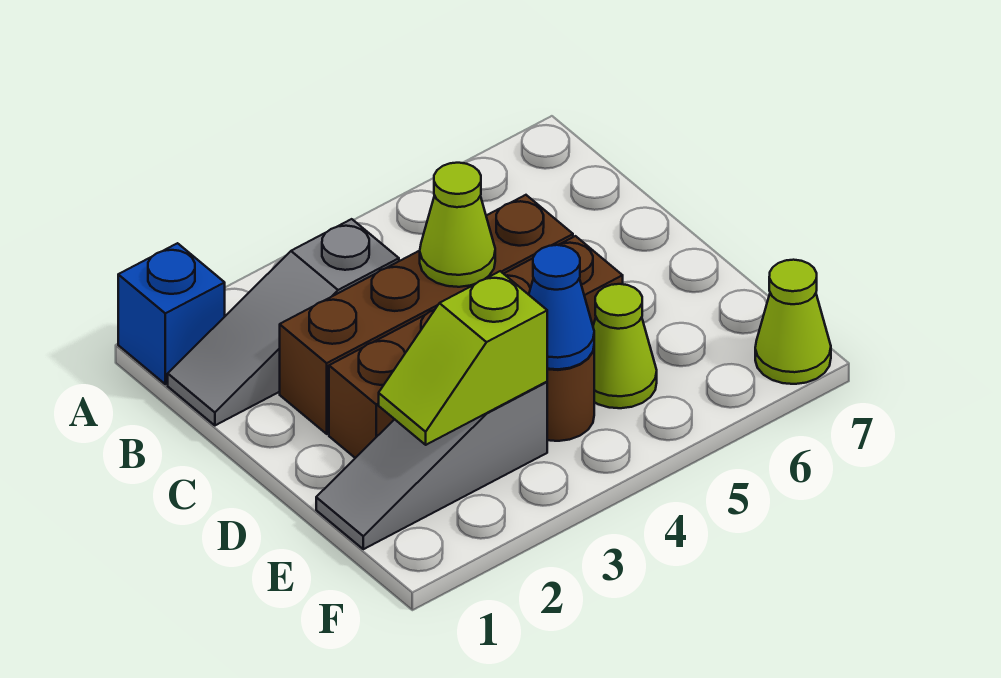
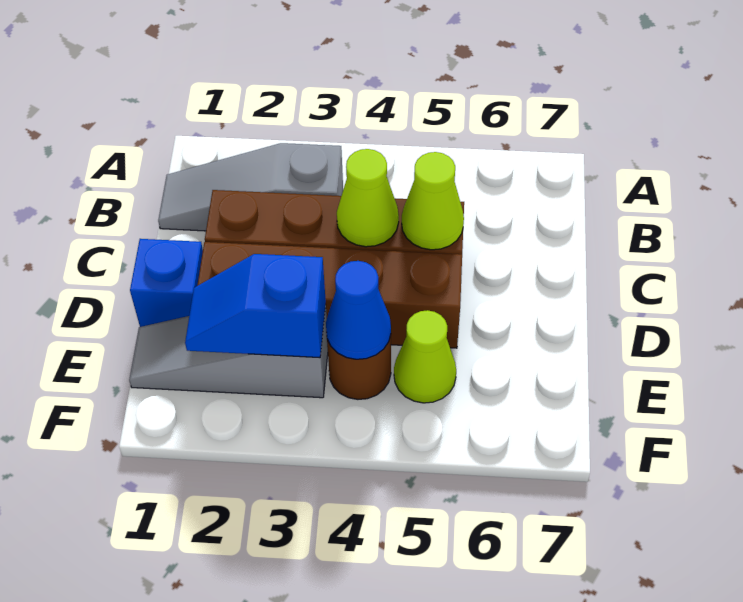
blue 1x1 brick [118,243,225,384] -> blue 1x1 brick moved to [130,239,203,327]
lime 1x2 slope [379,271,547,445] -> blue 1x2 slope [185,254,326,358]
lime 1x1 cone [755,260,831,384] -> lime 1x1 cone moved to [402,152,464,250]

